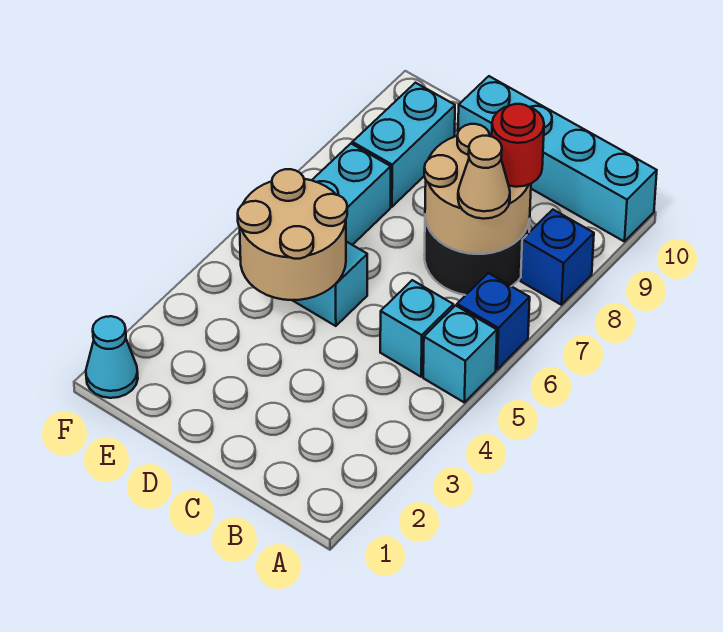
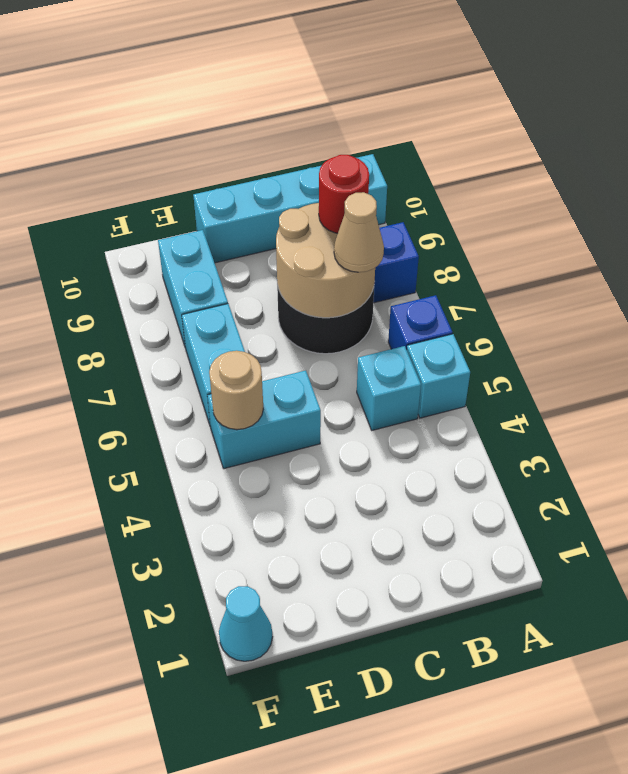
tan 2x2 round brick [238,169,347,300] -> tan 1x1 round brick [209,351,263,430]

